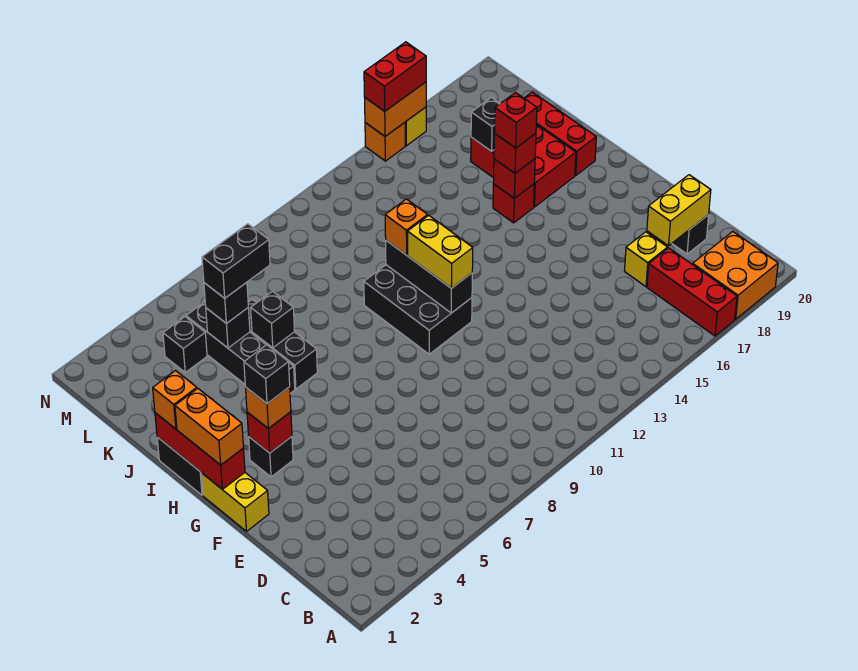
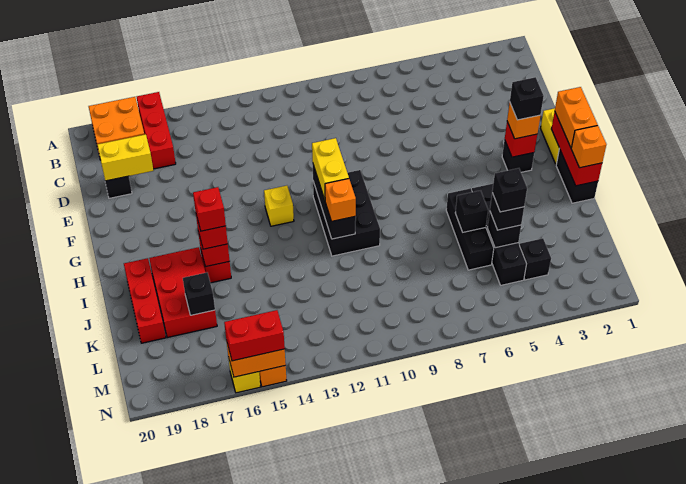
yellow 1x1 brick [625,232,668,287] -> yellow 1x1 brick moved to [264,186,294,226]
black 1x2 brick [202,224,270,298] -> black 1x1 brick [492,168,527,212]

